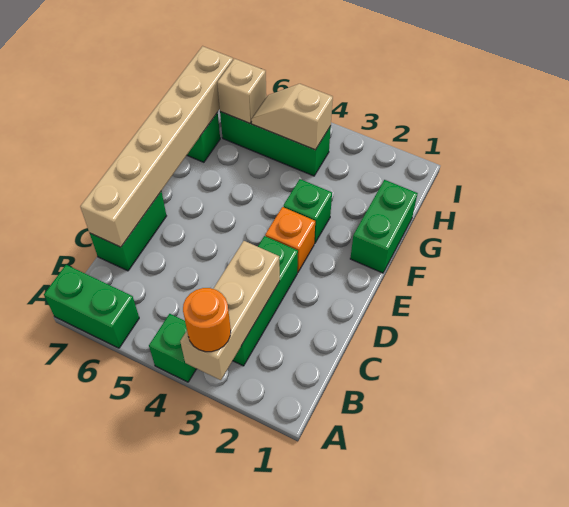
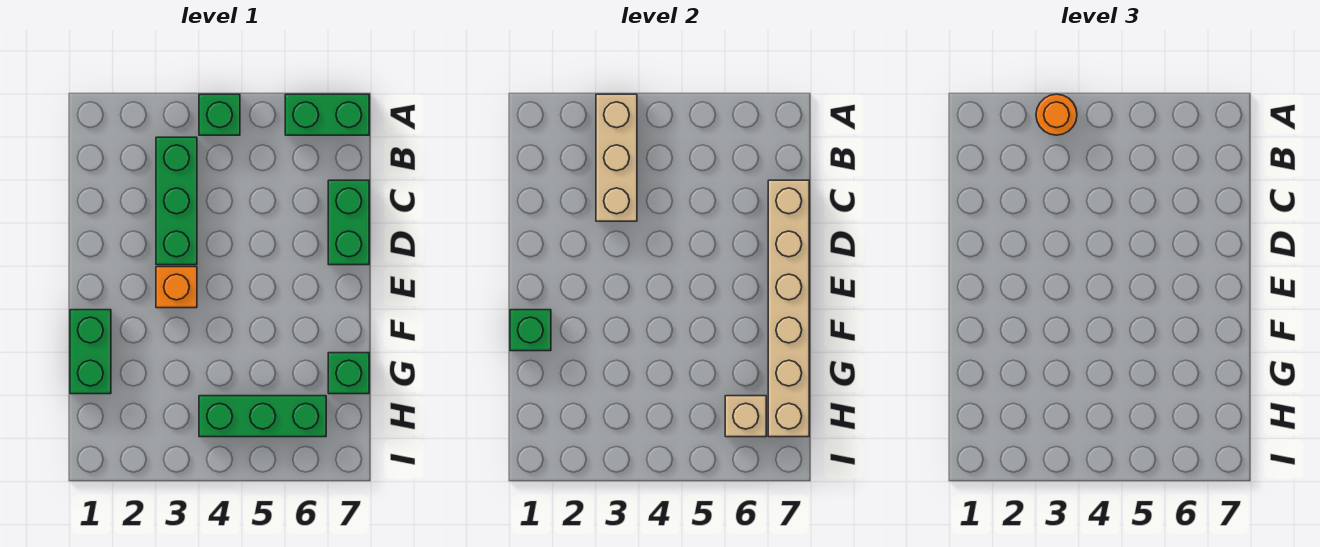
green 1x1 brick [283,179,332,244] -> green 1x1 brick moved to [510,310,551,351]
tan 1x2 slope [252,84,333,150] -> none

